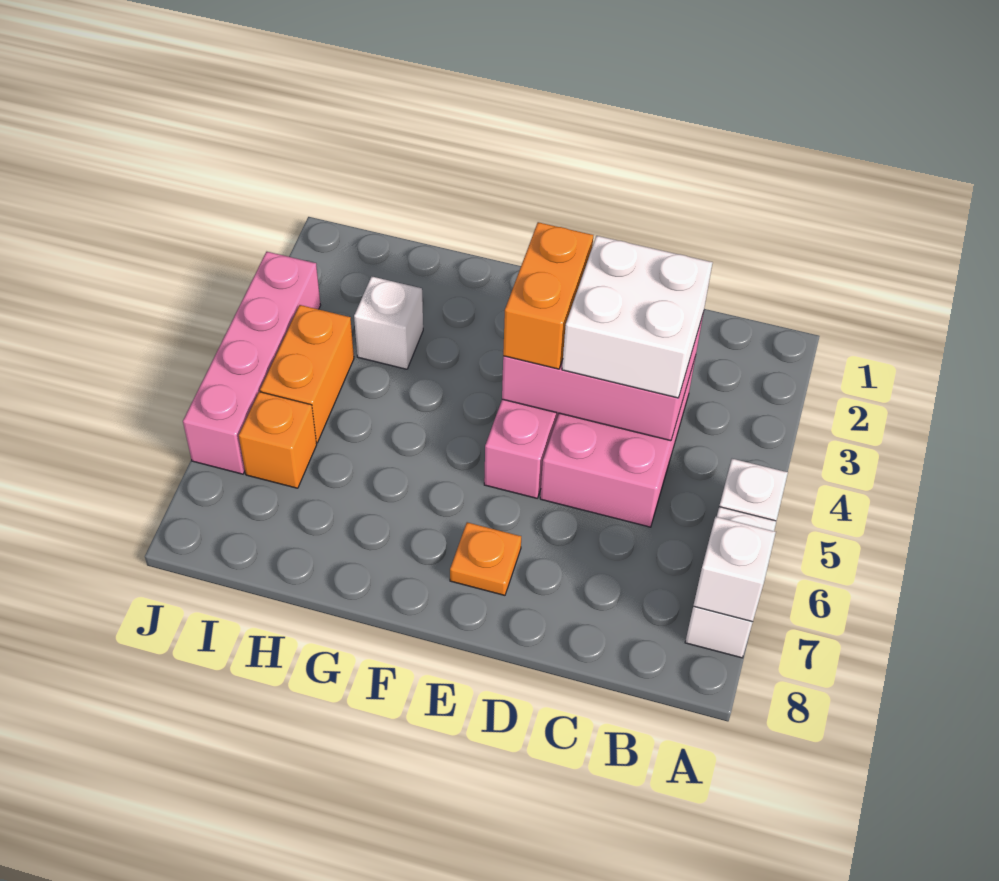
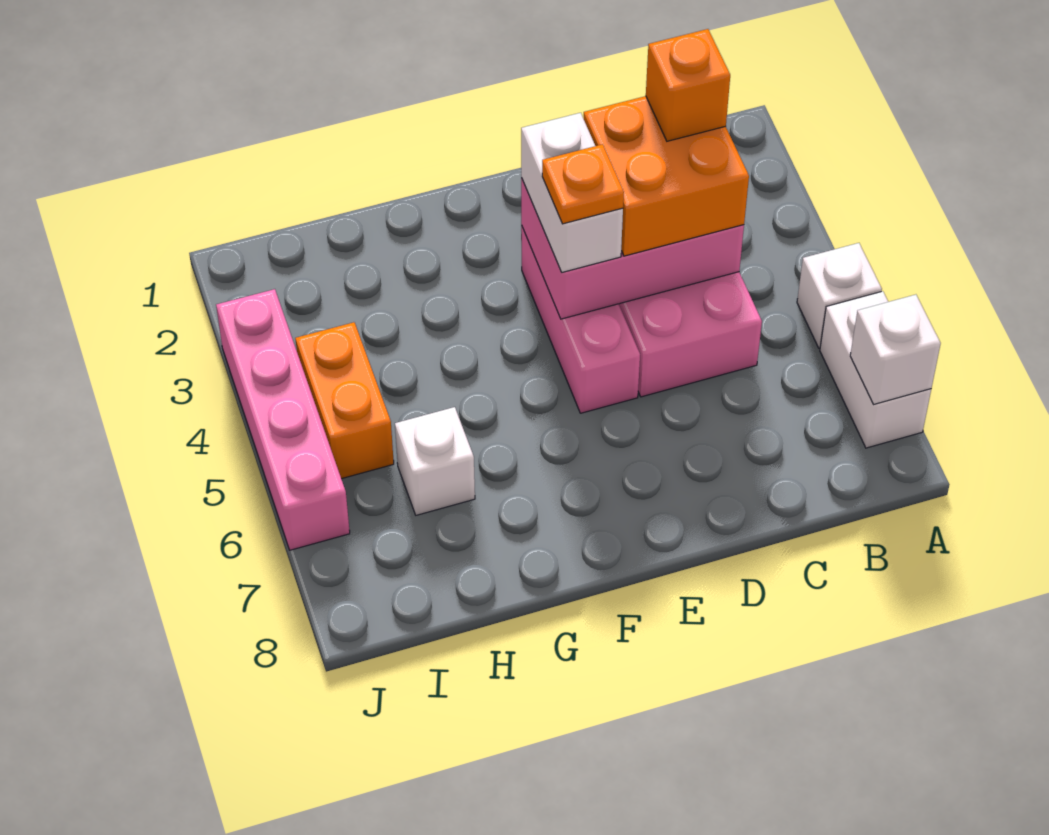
white 2x2 brick [562,236,713,398] -> orange 2x2 brick [584,96,749,256]
orange 1x2 brick [503,222,593,369] -> white 1x2 brick [521,113,623,272]
orange 1x1 plate [450,522,521,595] -> orange 1x1 plate moved to [542,144,624,224]
white 1x1 brick [354,277,423,369] -> white 1x1 brick moved to [395,407,475,515]
orange 1x1 brick [239,392,317,488] -> orange 1x1 brick moved to [646,29,730,141]

